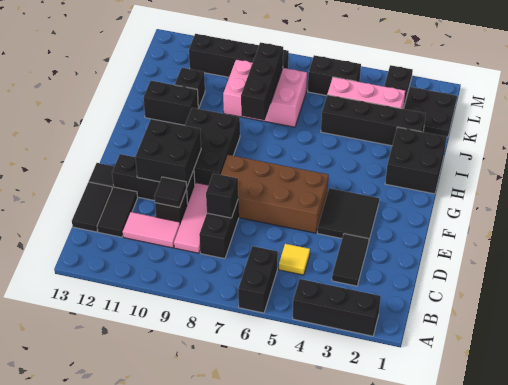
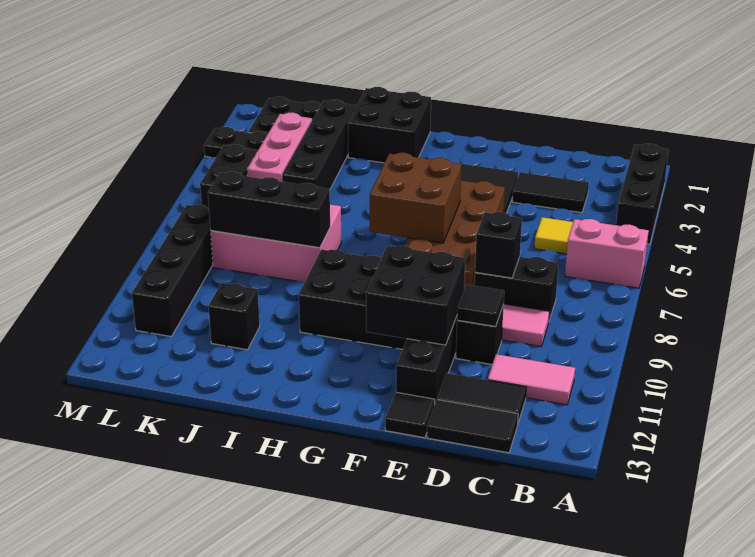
black 1x2 brick [238,246,278,313] -> pink 1x2 brick [565,219,649,288]
pink 1x2 tile [123,212,180,248] -> pink 1x2 tile turned to [488,354,575,405]
none -> brown 2x2 brick [370,153,462,243]
black 1x2 brick [143,81,198,125] -> none
pink 2x3 brick [223,59,307,127] -> pink 2x3 brick turned to [211,204,341,282]

